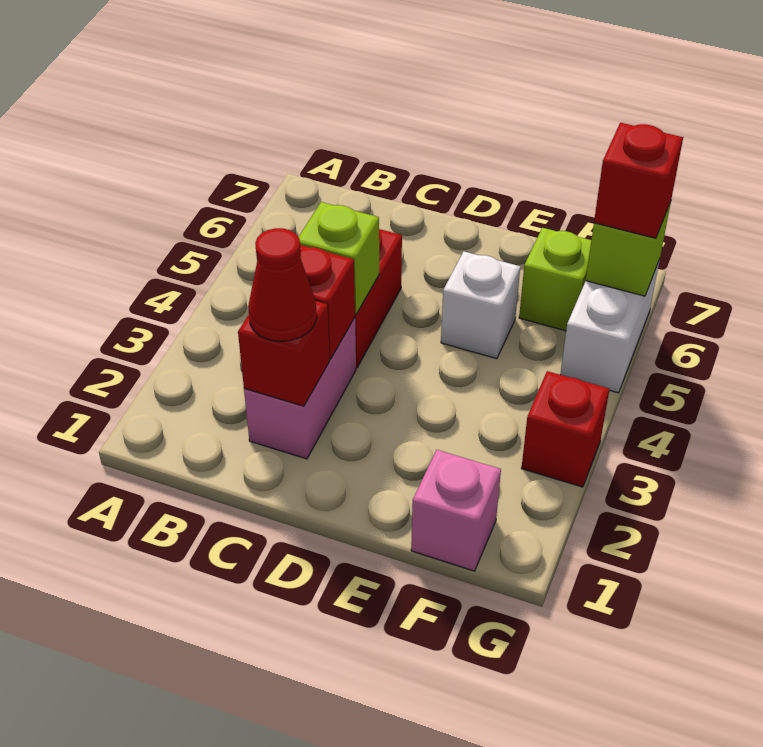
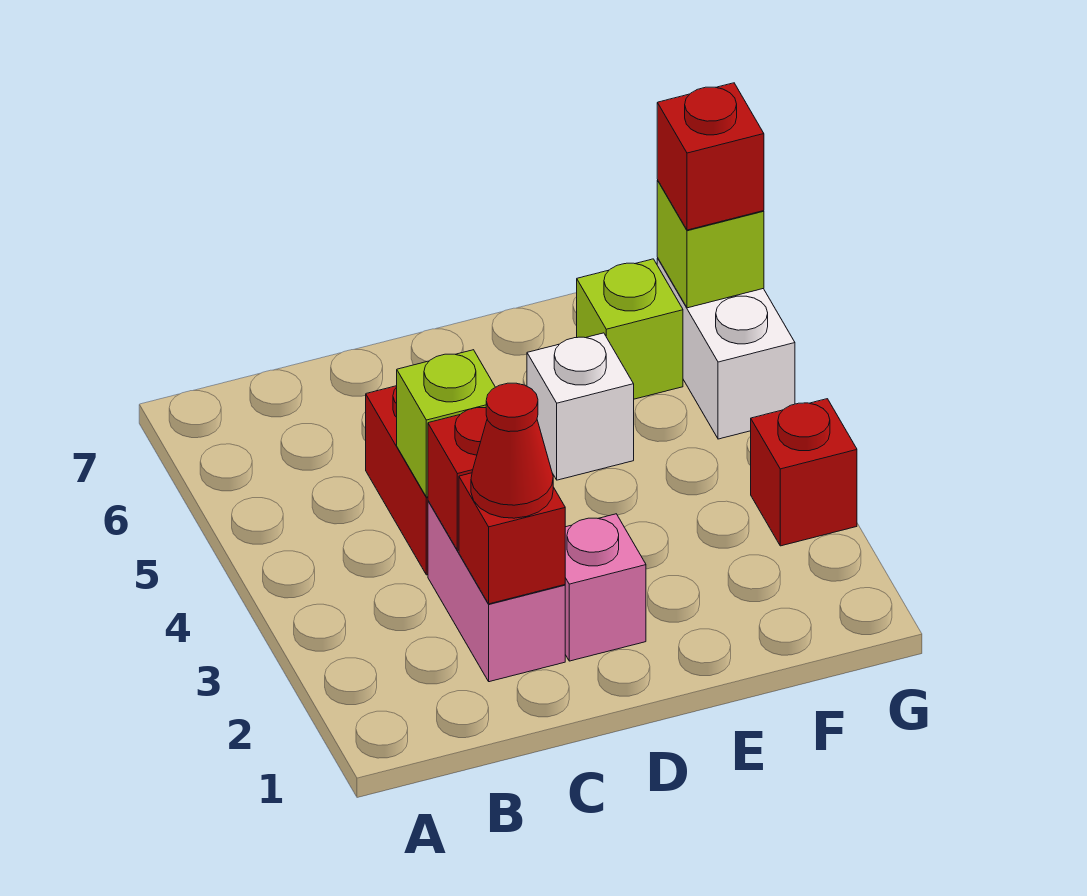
pink 1x1 brick [411,450,501,571] -> pink 1x1 brick moved to [565,514,646,661]

